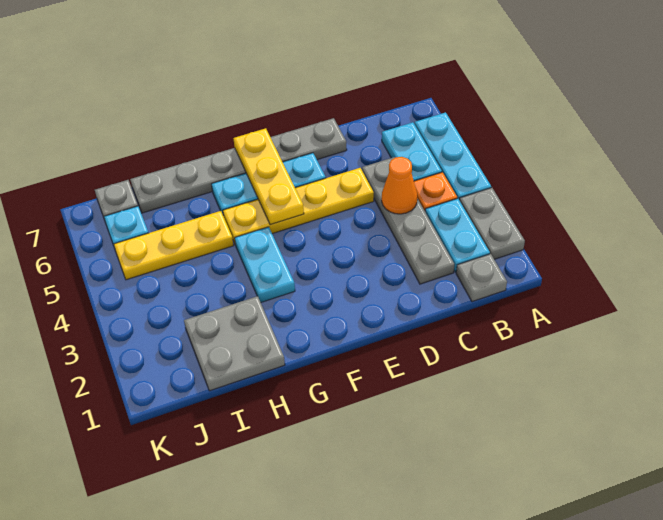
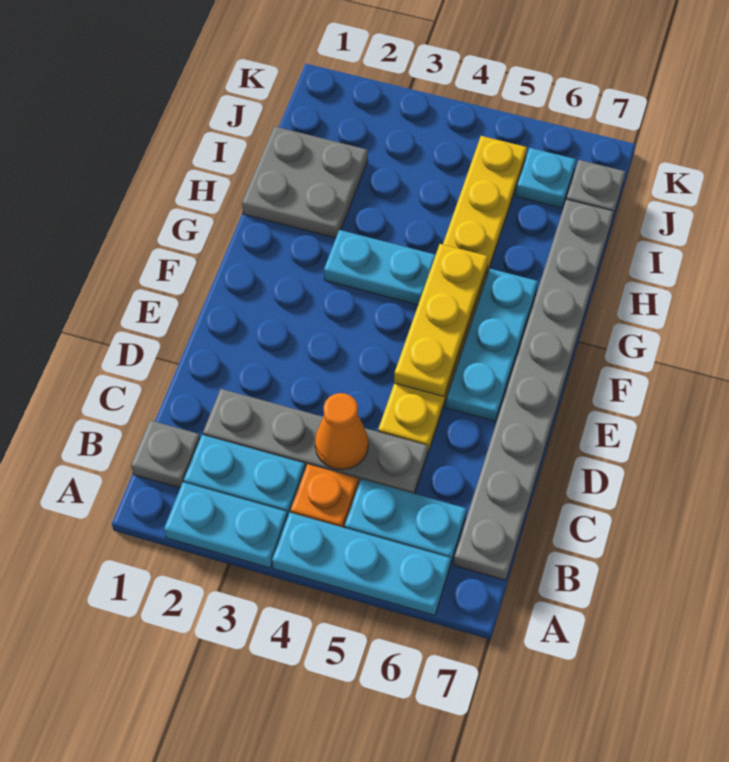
grey 1x2 plate [460,188,525,259] -> cyan 1x2 plate [164,482,288,568]
grey 1x6 plate [130,118,347,213] -> grey 1x8 plate [454,199,614,580]
yellow 1x3 plate [233,128,304,225] -> yellow 1x3 plate turned to [394,244,488,396]

